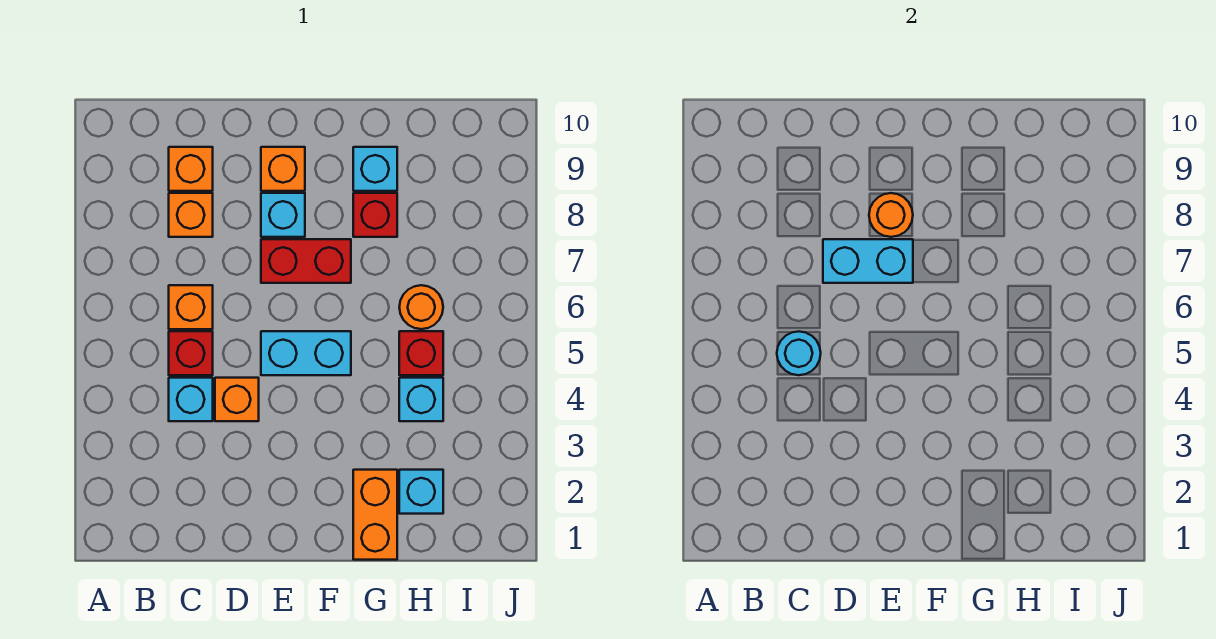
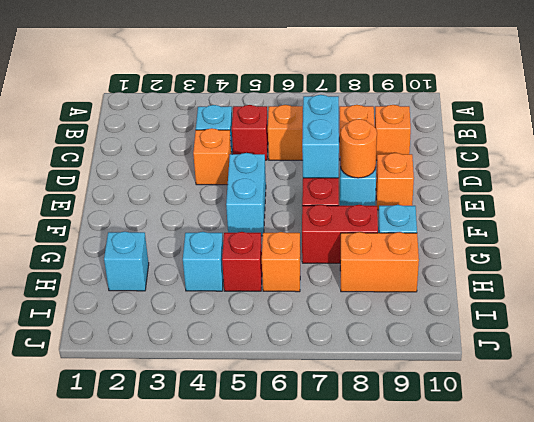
cyan 1x1 round brick [777,331,821,375] -> none
orange 1x2 brick [353,470,397,560] -> orange 1x2 brick moved to [340,232,419,292]
red 1x1 brick [353,193,397,237] -> red 1x2 brick [302,205,378,263]
orange 1x1 round brick [399,285,443,329] -> orange 1x1 brick [262,232,300,292]

